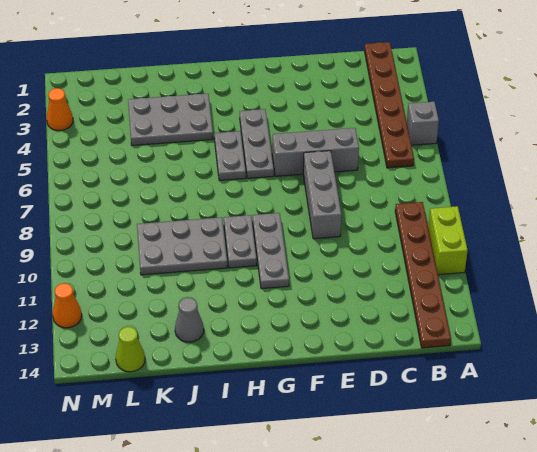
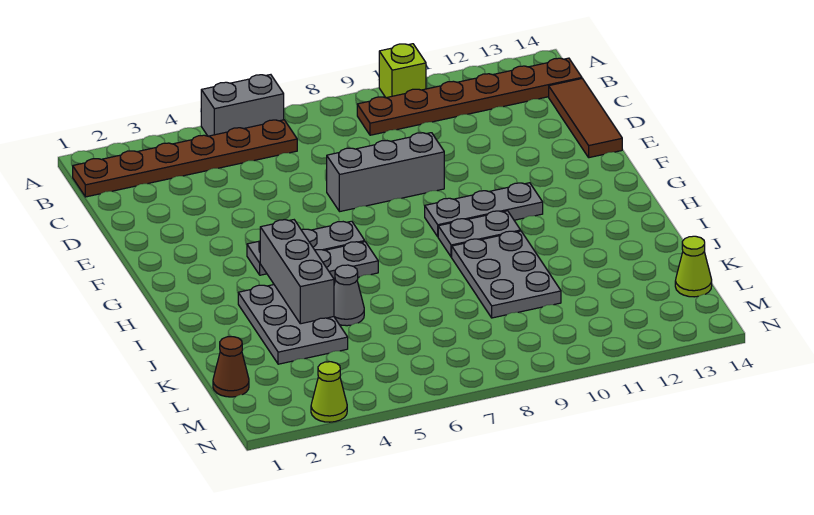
grey 1x1 brick [407,102,439,145] -> grey 1x2 brick [201,75,284,136]
lime 1x2 brick [428,206,468,275] -> lime 1x1 brick [379,44,426,98]
none -> brown 1x3 tile [549,79,622,158]
grey 1x3 brick [272,128,359,176] -> grey 1x3 brick moved to [260,220,334,324]
grey 1x1 cone [175,298,204,342] -> grey 1x1 cone moved to [334,265,364,326]
none -> brown 1x1 cone [213,337,249,397]
orange 1x1 cone [46,88,73,131] -> lime 1x1 cone [311,362,347,422]
orange 1x1 cone [53,283,82,328] -> none

